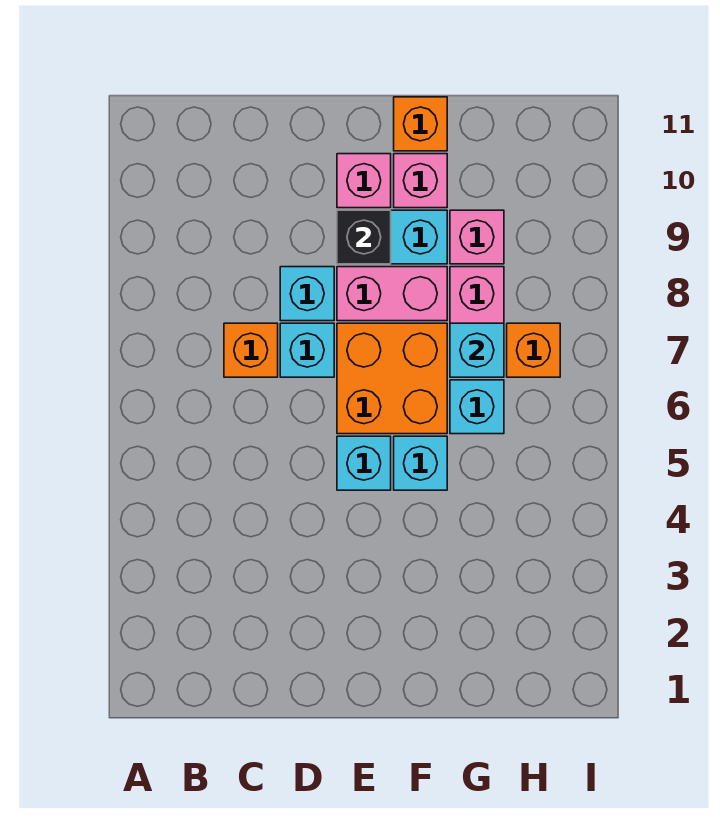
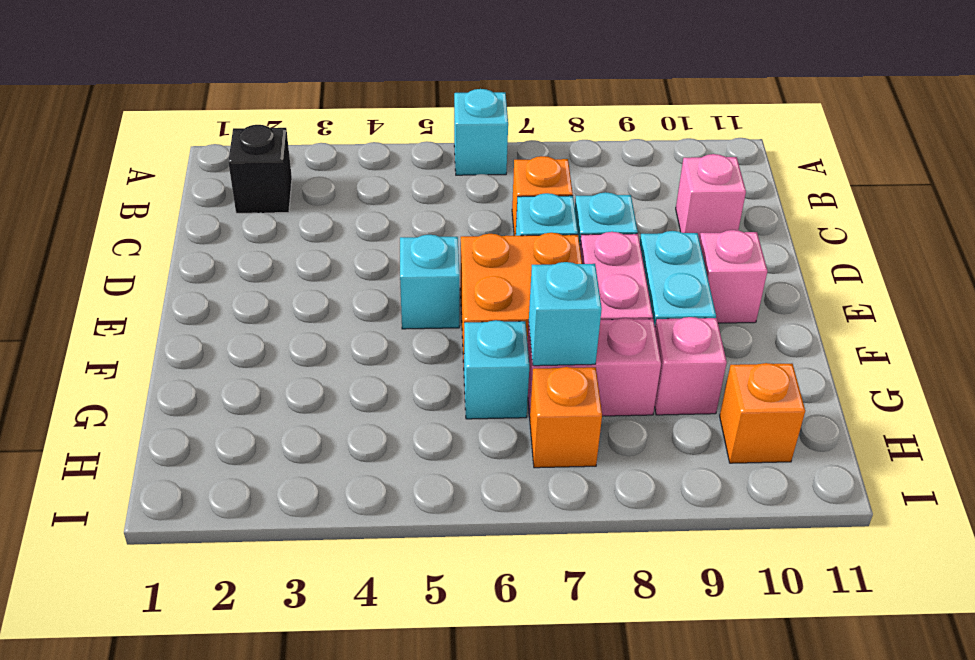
black 1x1 brick [337,210,391,264] -> black 1x1 brick moved to [228,125,292,213]
cyan 1x1 brick [394,436,447,490] -> cyan 1x1 brick moved to [454,89,508,175]
pink 1x1 brick [394,154,447,208] -> pink 1x1 brick moved to [676,154,746,239]
orange 1x1 brick [394,97,447,151] -> orange 1x1 brick moved to [720,363,805,463]

